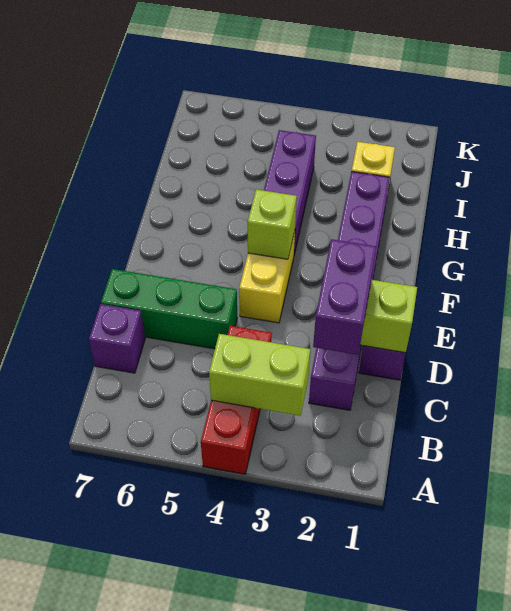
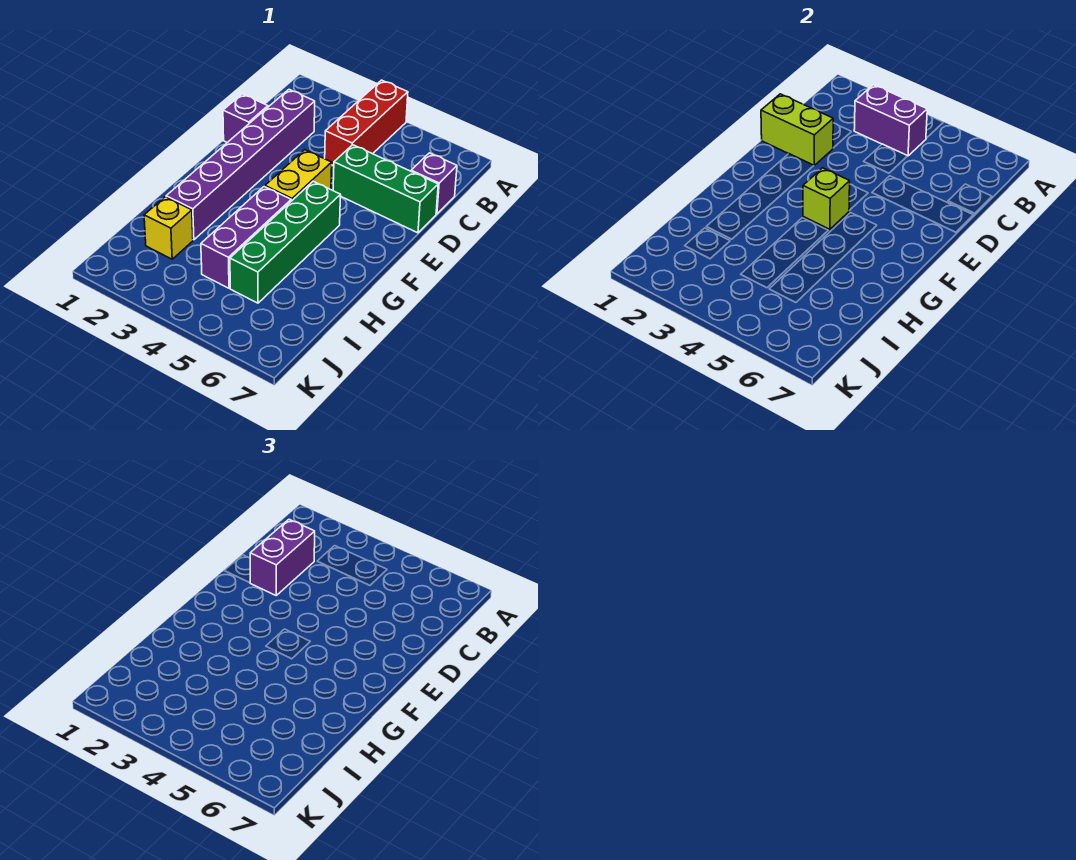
lime 1x2 brick [209,334,310,416] -> purple 1x2 brick [854,85,927,156]
none -> green 1x4 brick [230,181,341,303]

